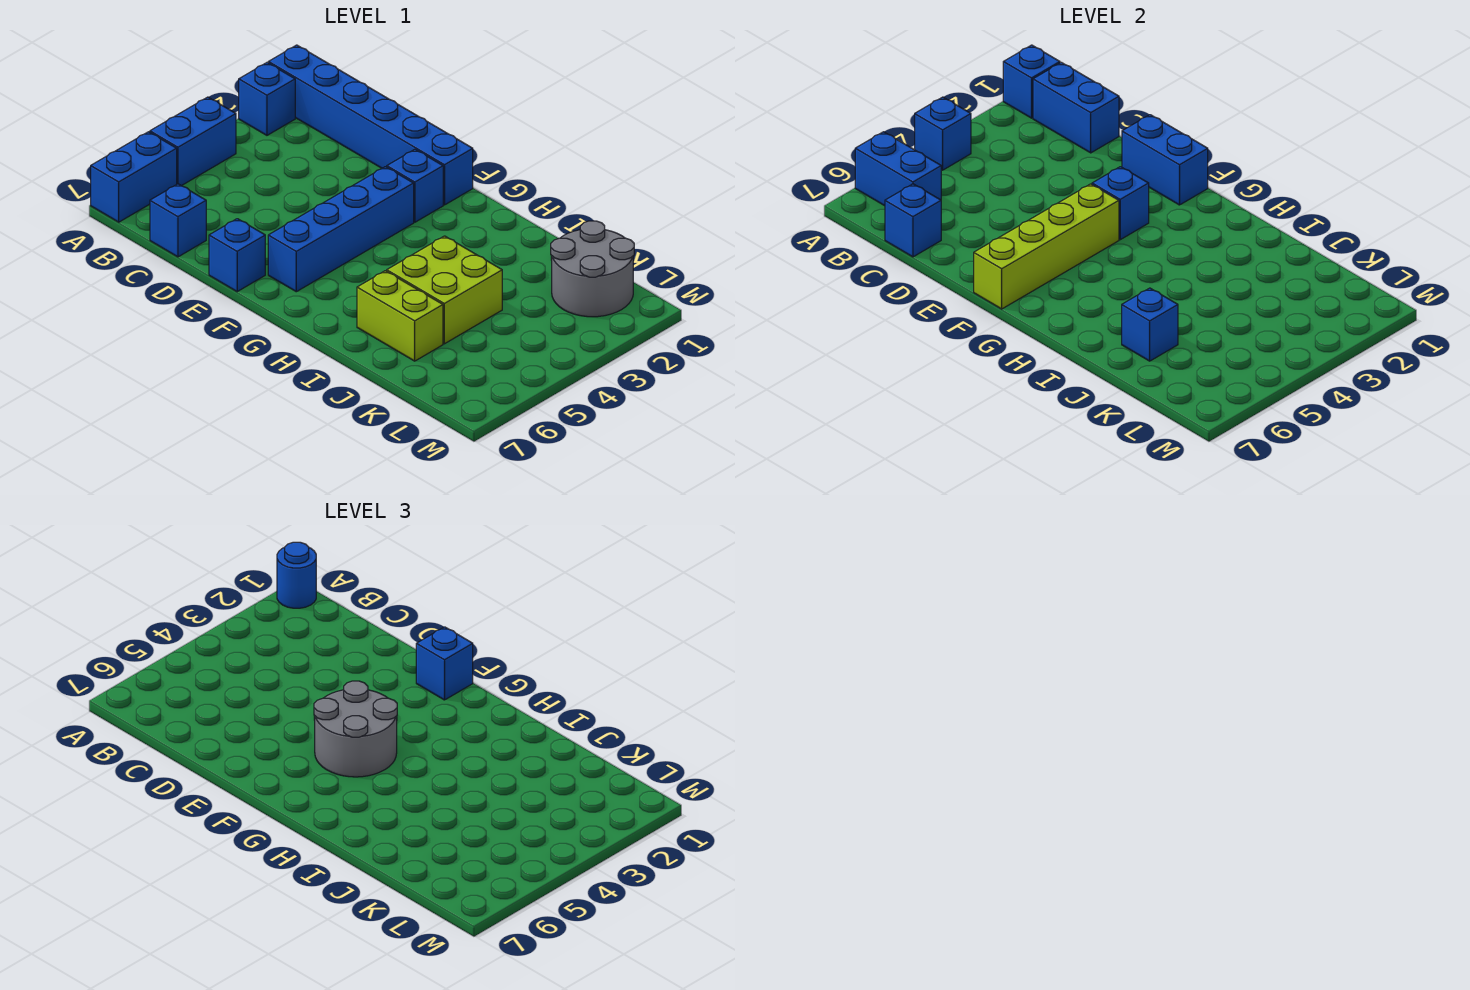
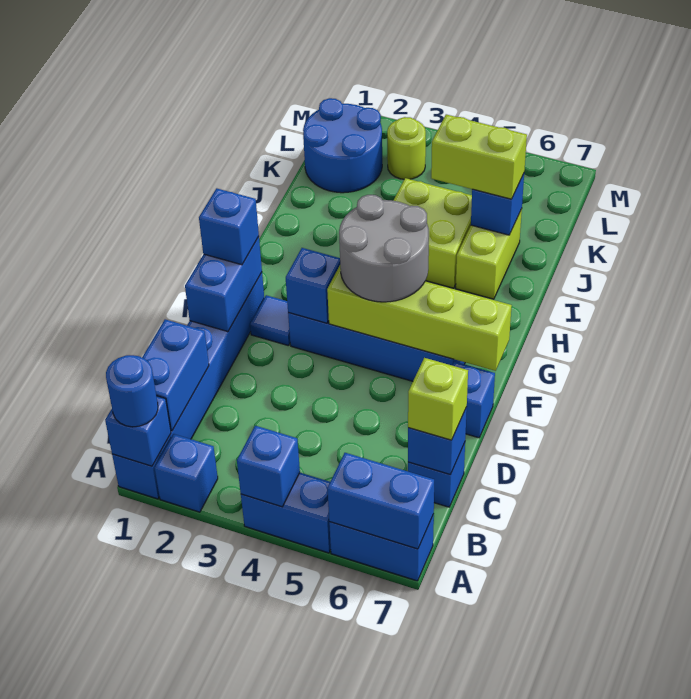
blue 1x2 brick [855,132,941,206] -> blue 1x2 brick turned to [327,453,434,549]
none -> lime 1x1 brick [408,358,468,440]
blue 1x1 brick [387,149,443,222] -> blue 1x1 tile [250,295,290,346]
none -> lime 1x2 brick [431,114,527,199]
grey 2x2 round brick [551,221,634,317] -> blue 2x2 round brick [303,98,382,193]
none -> lime 1x1 round brick [387,117,426,179]

